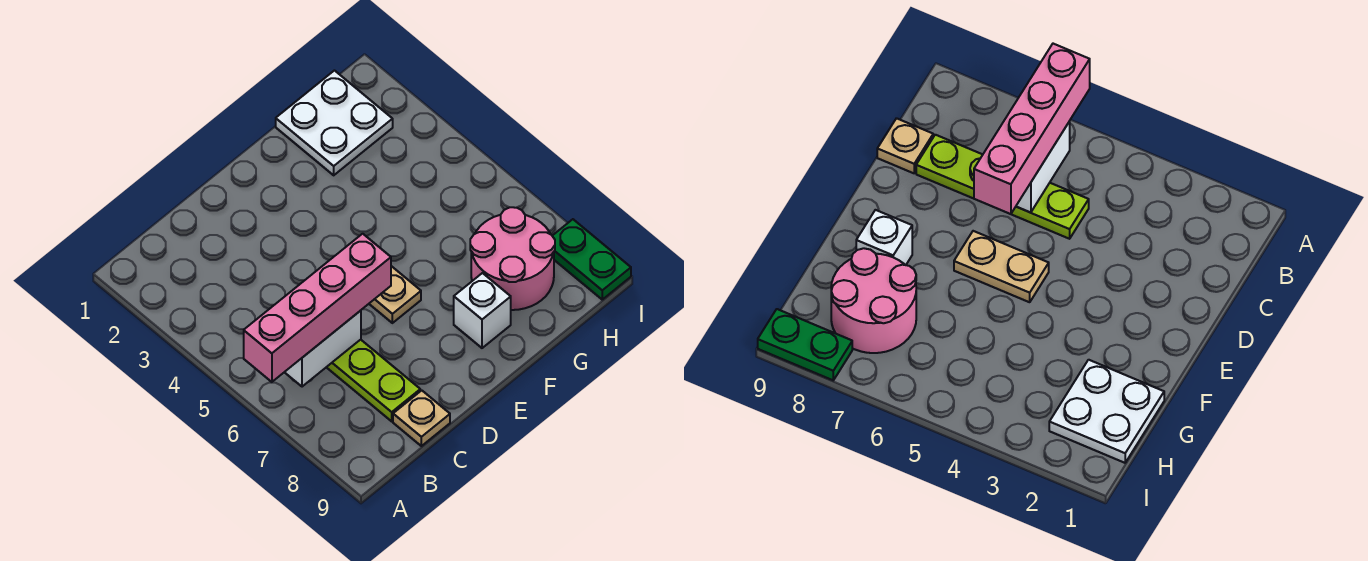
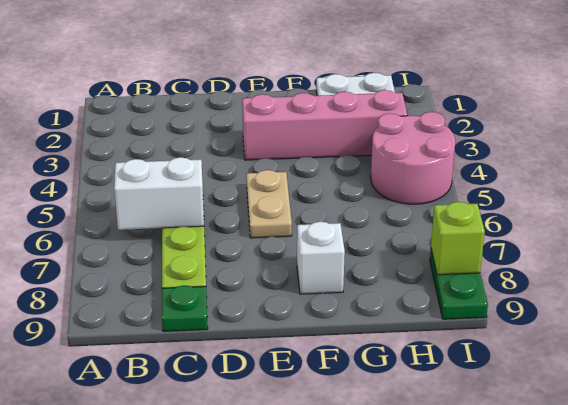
pink 1x4 brick [244,234,391,382] -> pink 1x4 brick moved to [242,90,407,160]
tan 1x1 plate [393,390,450,446] -> green 1x1 plate [162,285,208,331]
pink 2x2 round brick [470,207,555,310] -> pink 2x2 round brick moved to [371,112,455,204]
none -> lime 1x1 brick [431,202,485,275]

